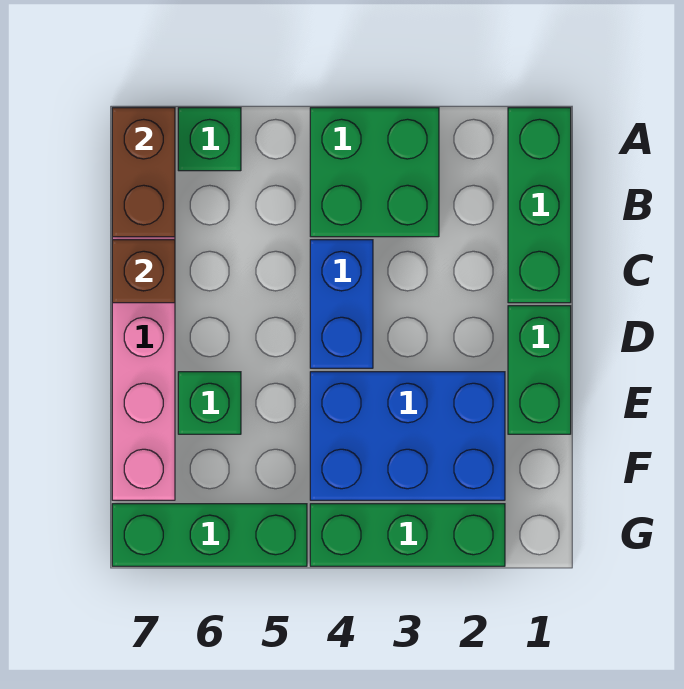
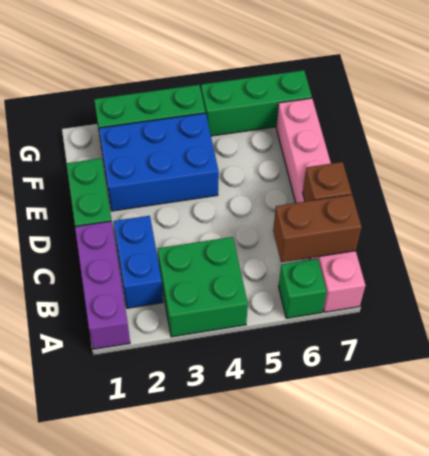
green 1x3 brick [508,108,571,303] -> purple 1x3 brick [75,221,130,349]
brown 1x2 brick [112,108,175,237] -> brown 1x2 brick turned to [273,195,362,262]
blue 1x2 brick [310,240,373,368] -> blue 1x2 brick moved to [114,216,163,308]
green 1x1 brick [178,372,241,434] -> none

